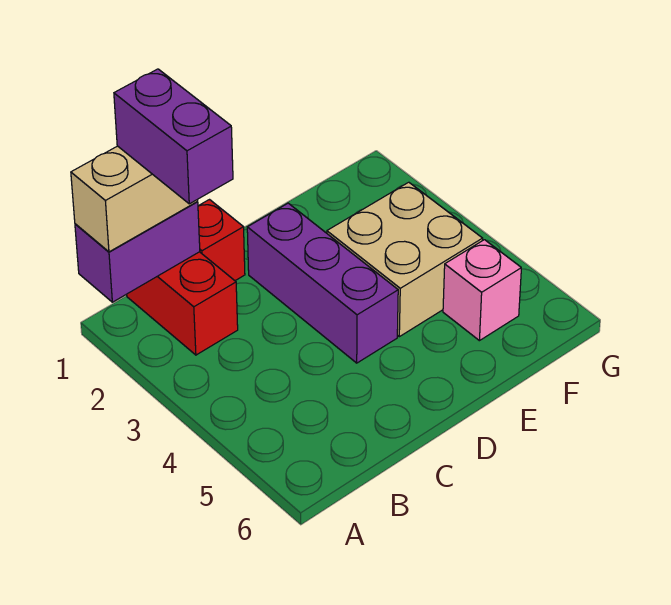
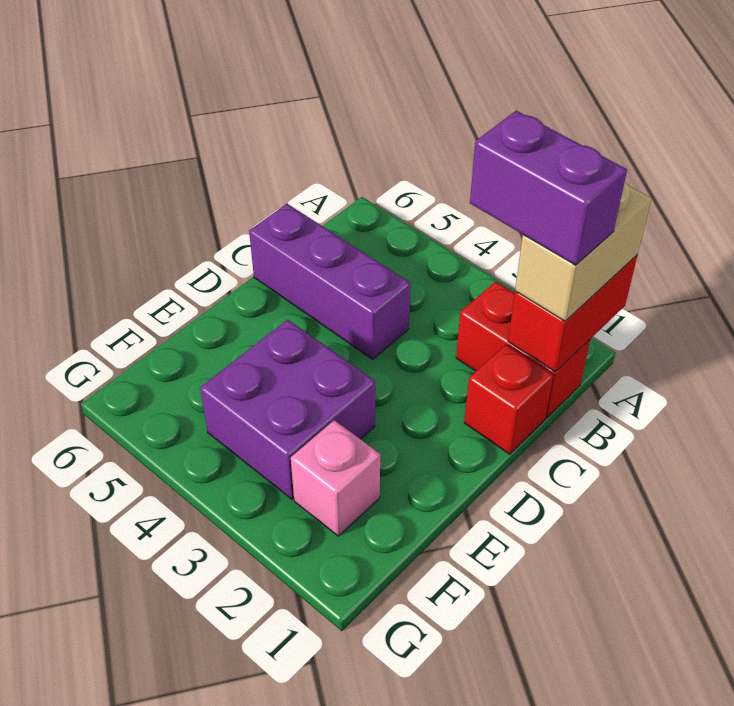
purple 1x2 brick [75,202,200,302] -> red 1x2 brick [508,255,637,372]
purple 1x3 brick [247,203,398,363] -> purple 1x3 brick moved to [249,204,411,359]
tan 2x2 brick [327,182,483,337] -> purple 2x2 brick [200,320,375,499]
pink 1x1 brick [443,240,521,341] -> pink 1x1 brick moved to [291,420,380,536]

